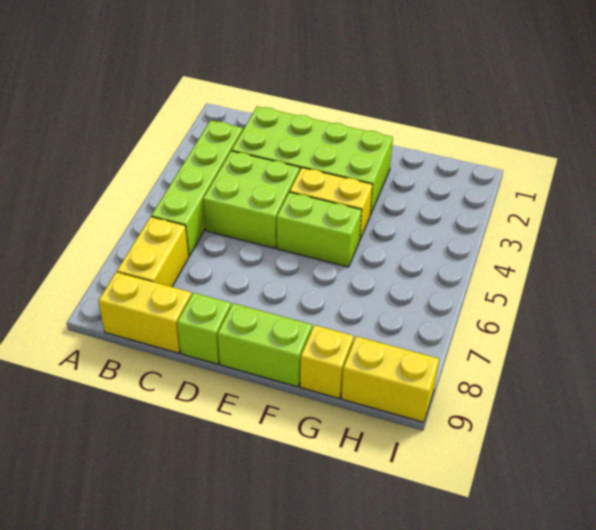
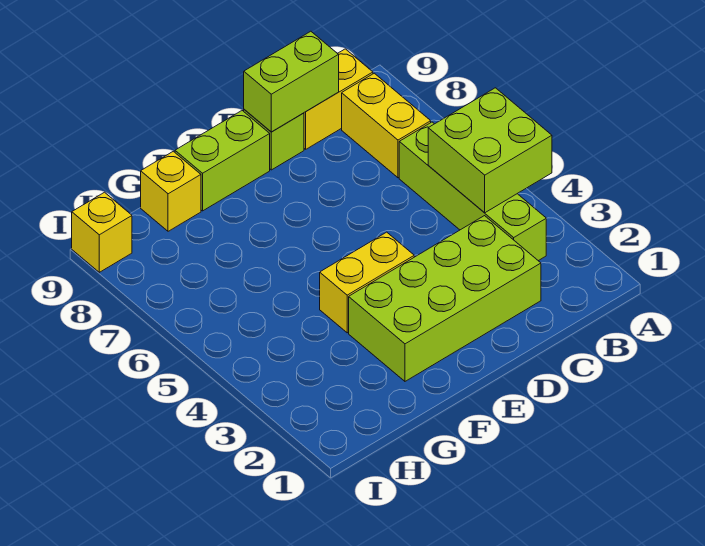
lime 2x2 brick [203,151,300,248] -> lime 2x2 brick moved to [428,88,552,213]
lime 1x2 brick [277,192,362,267] -> lime 1x2 brick moved to [244,31,339,132]
yellow 1x2 brick [341,336,439,422] -> yellow 1x1 brick [72,192,132,272]

